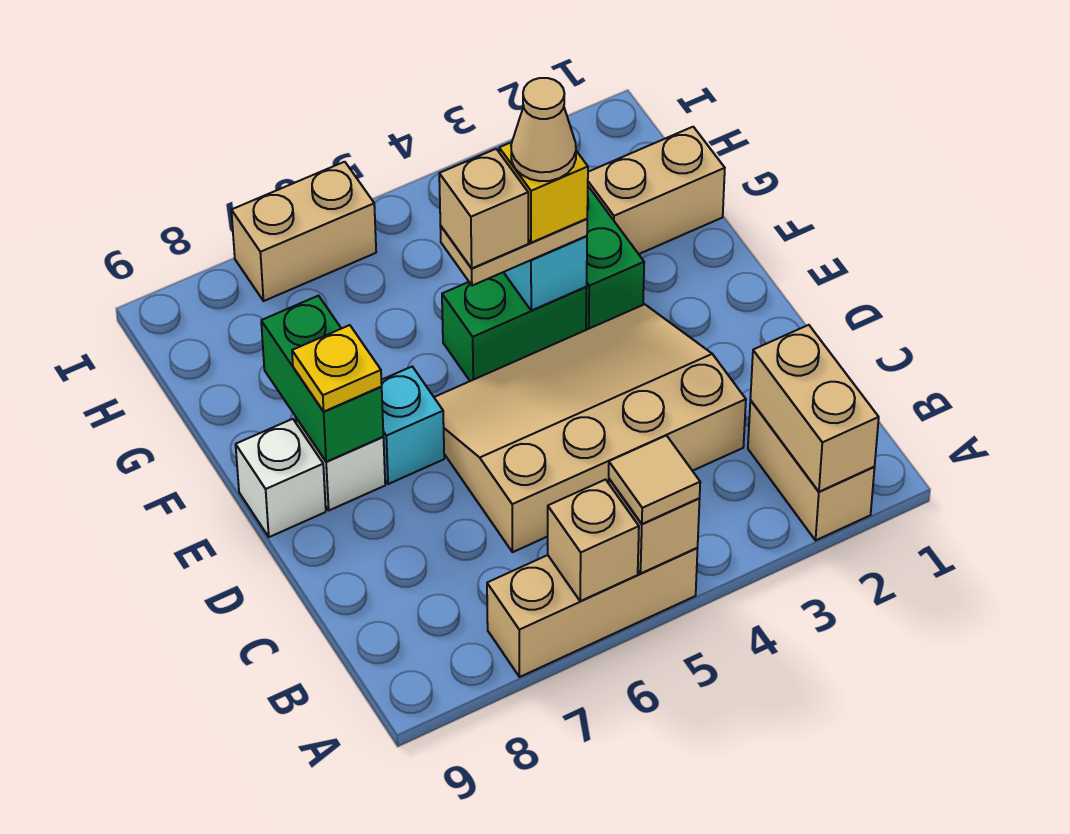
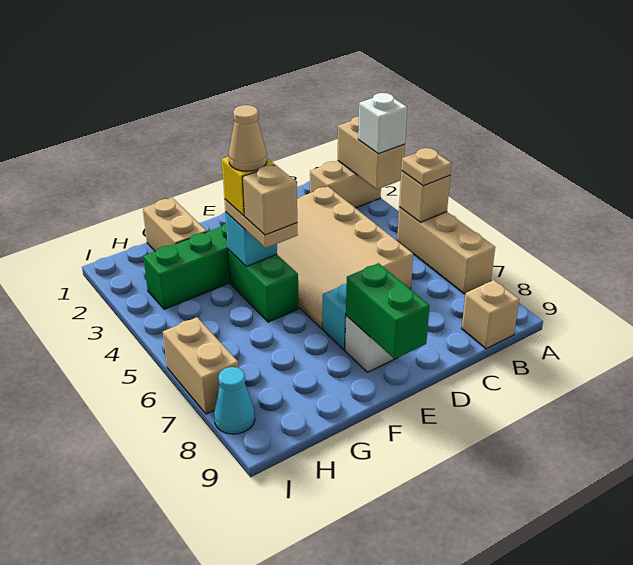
tan 1x2 brick [750,325,879,492] -> tan 1x2 brick turned to [338,116,405,189]
tan 1x1 tile [609,435,700,524] -> tan 1x1 plate [401,148,452,186]
tan 1x1 brick [548,480,639,601] -> tan 1x1 brick moved to [462,280,519,349]
green 1x2 brick [261,296,383,462] -> green 1x2 brick turned to [346,263,430,359]
yellow 1x1 plate [292,325,382,411] -> none
white 1x1 brick [236,419,326,537] -> white 1x1 brick moved to [358,93,407,154]
none -> cyan 1x1 cone [214,367,255,434]

